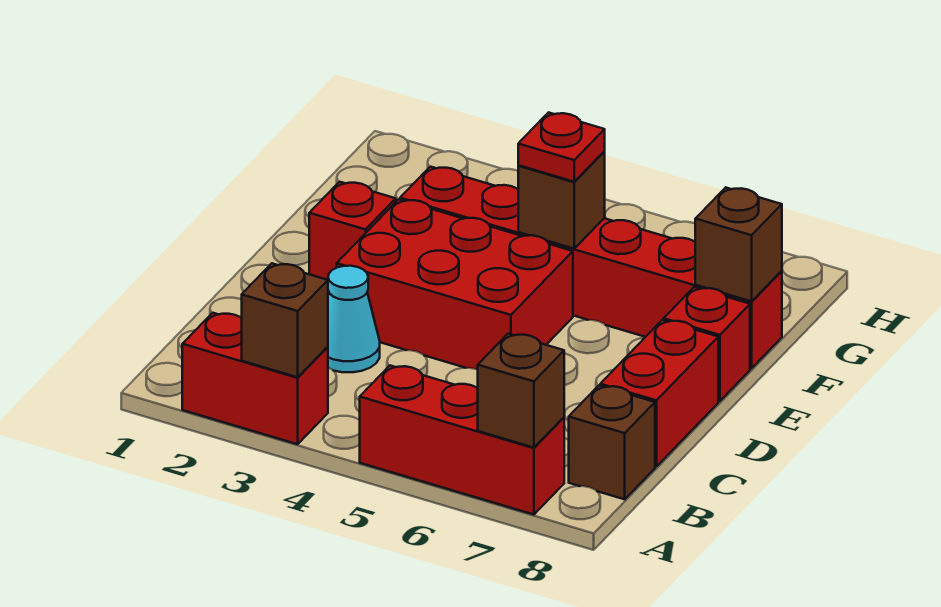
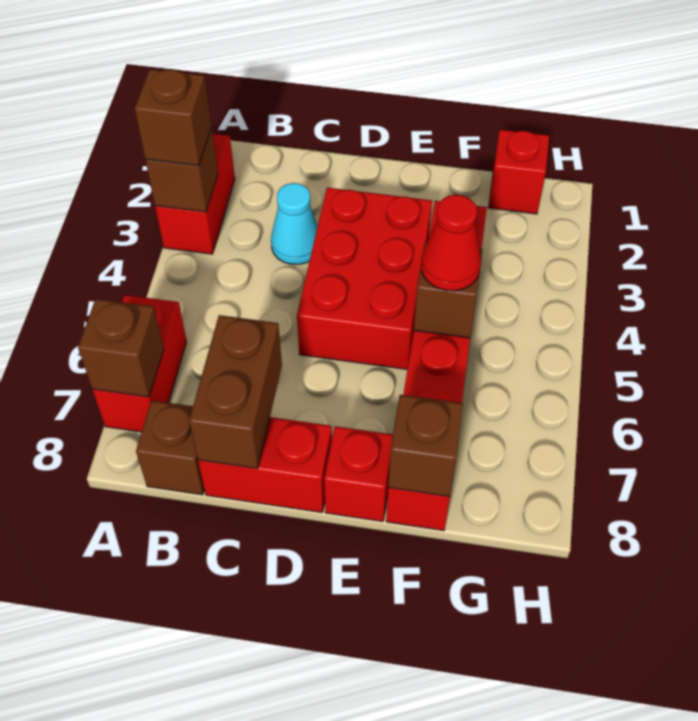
none -> brown 1x1 brick [135,69,211,166]
red 1x3 brick [360,366,564,515] -> red 1x2 brick [92,295,187,432]
none -> brown 1x2 brick [189,315,282,468]
red 1x1 brick [309,182,396,280] -> red 1x1 brick moved to [489,130,549,214]
red 1x1 plate [518,112,605,182] -> red 1x1 cone [421,195,481,291]

